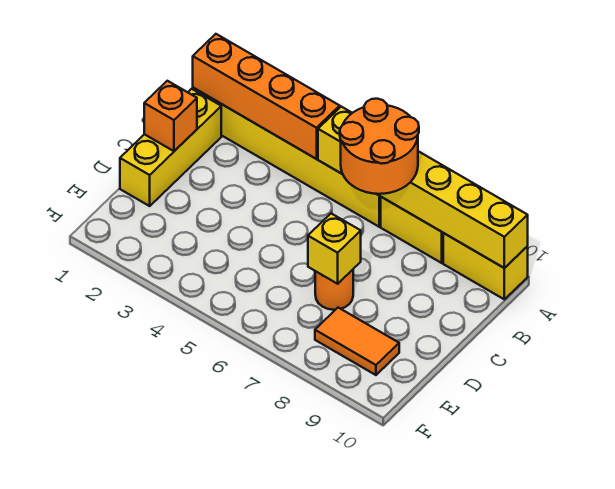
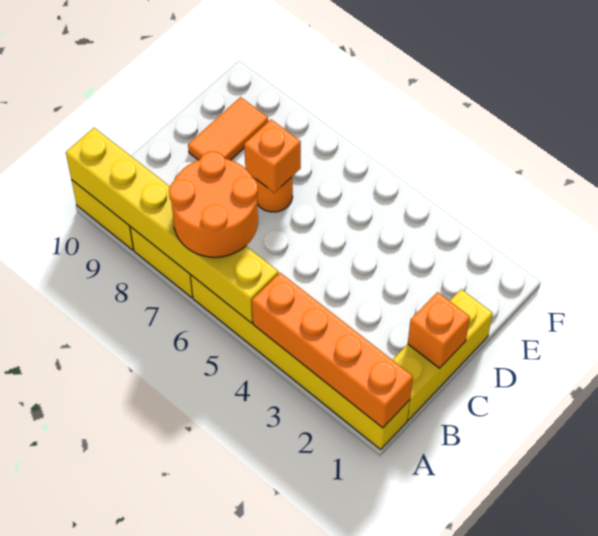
yellow 1x1 brick [308,213,361,284] -> orange 1x1 brick [244,120,301,193]
orange 1x2 tile [315,308,399,375] -> orange 1x2 tile turned to [188,97,268,160]

